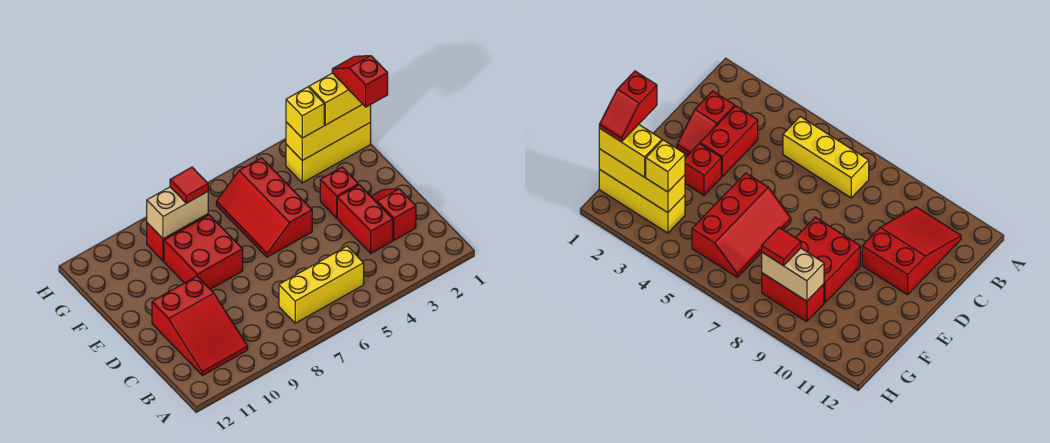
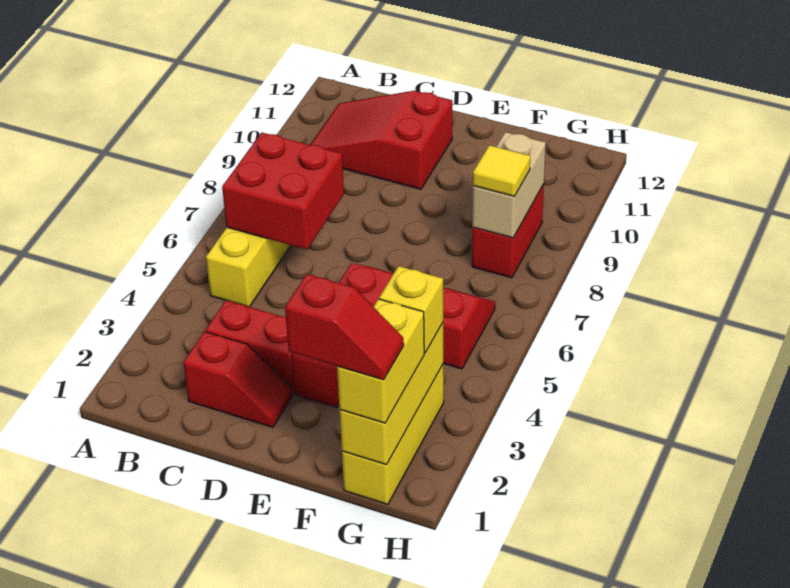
red 2x2 brick [164,215,243,289] -> red 2x2 brick moved to [222,133,344,249]
red 1x1 tile [170,167,208,203] -> yellow 1x1 tile [473,145,530,196]

